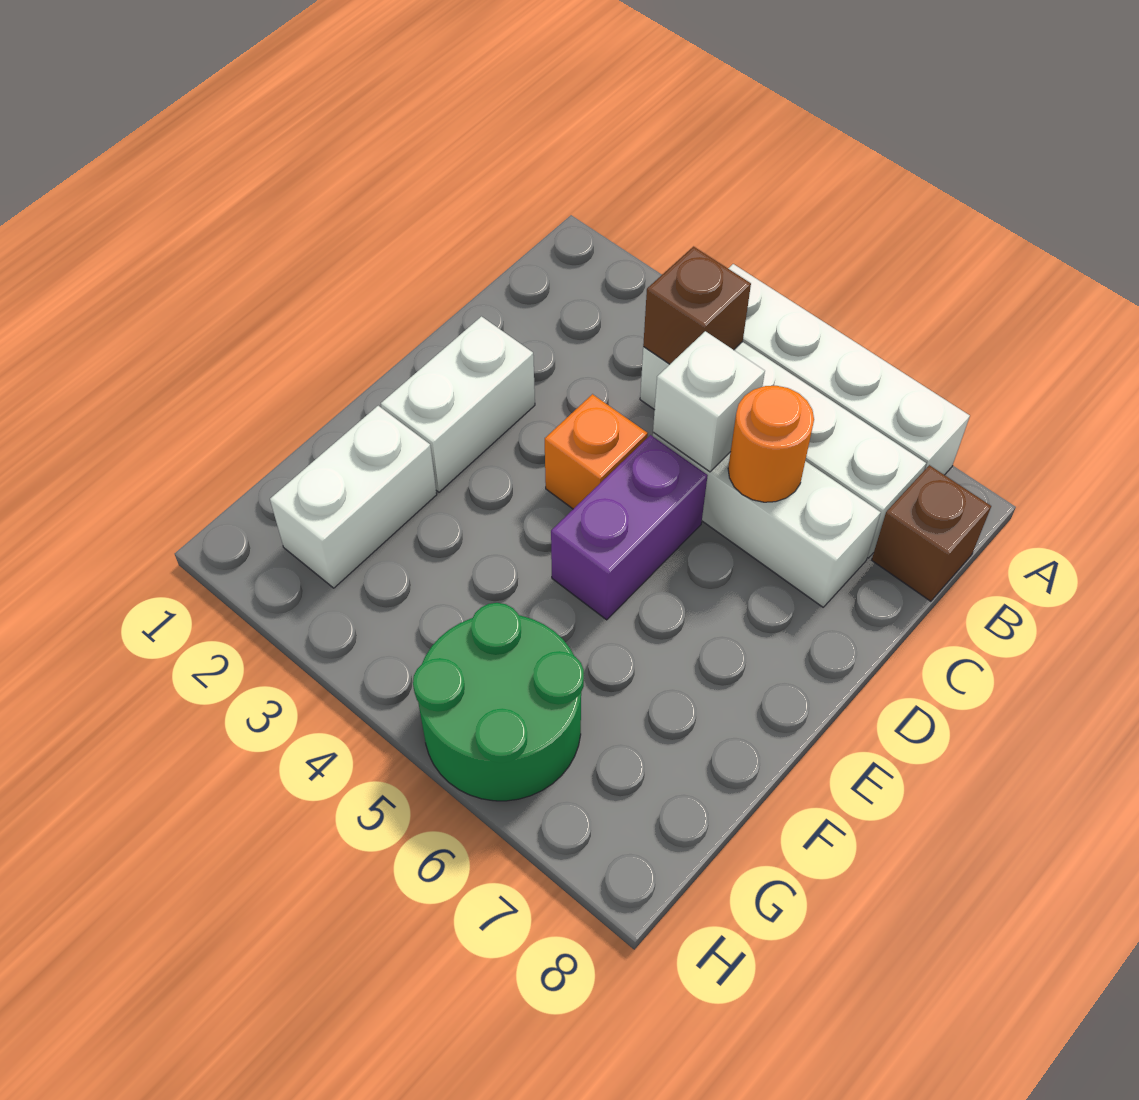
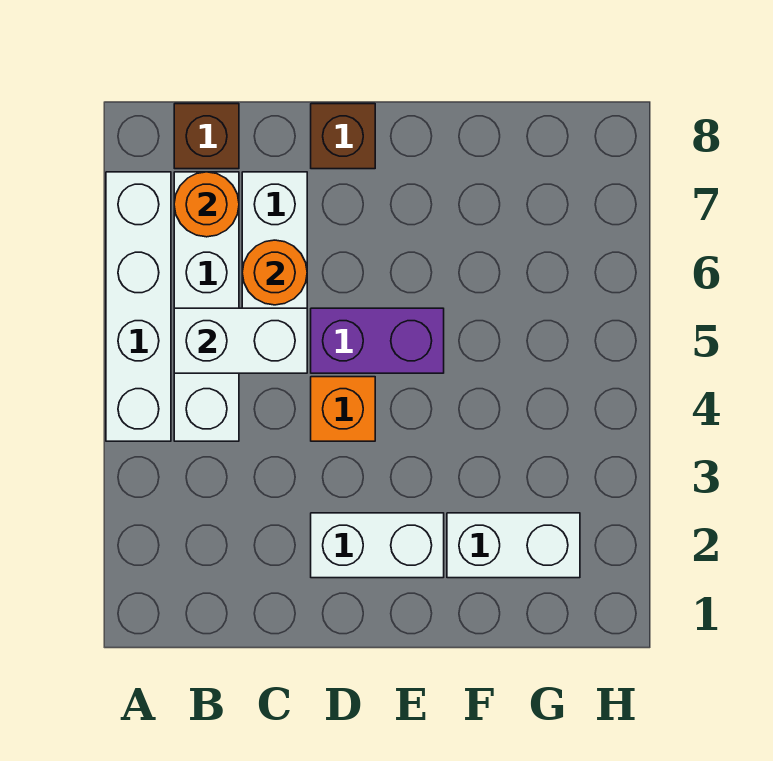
brown 1x1 brick [643,247,751,364] -> brown 1x1 brick moved to [311,104,375,169]
none -> orange 1x1 round brick [174,172,239,237]
white 1x1 brick [653,331,765,472] -> white 1x2 brick [174,308,307,373]
green 2x2 round brick [413,603,584,801] -> none

